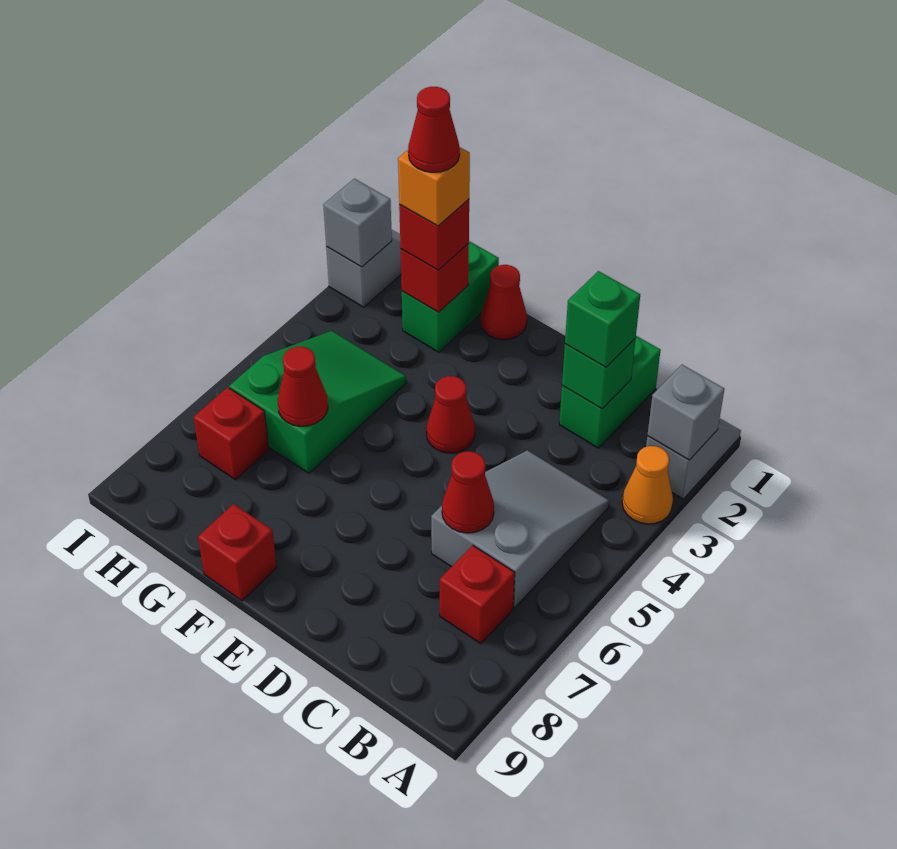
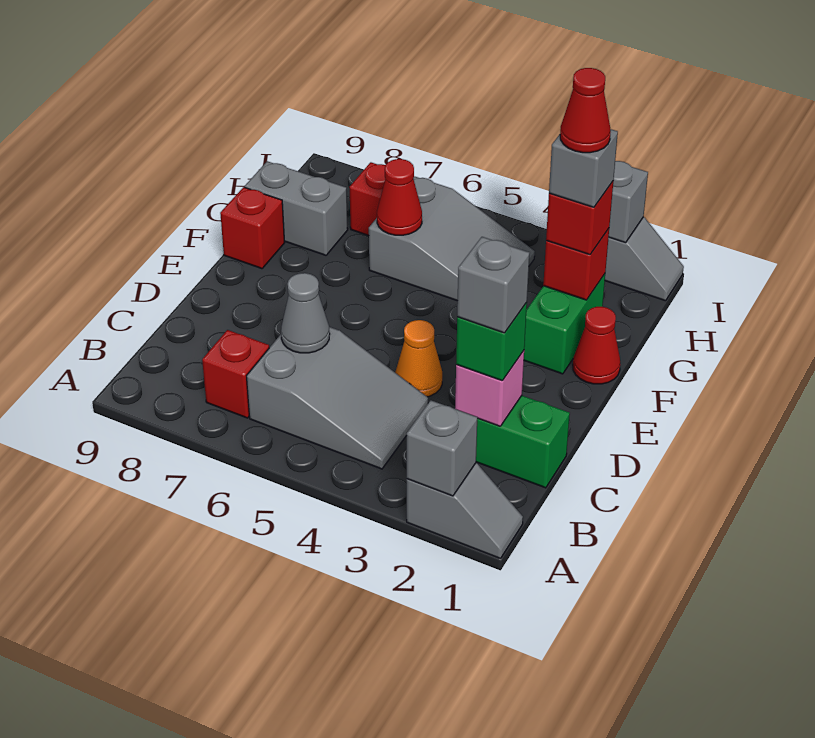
orange 1x1 cone [622,446,673,524] -> orange 1x1 cone moved to [395,320,442,397]
green 1x1 brick [562,338,636,409] -> pink 1x1 brick [455,351,524,426]
none -> grey 1x1 brick [457,237,529,333]
red 1x1 cone [442,451,494,533] -> grey 1x1 cone [281,273,330,353]
red 1x1 cone [426,376,475,453] -> none
green 1x2 brick [402,241,499,352] -> green 1x2 brick turned to [524,274,605,374]
orange 1x1 brick [398,148,470,226] -> grey 1x1 brick [549,129,618,207]
green 2x3 slope [229,331,406,473] -> grey 2x3 slope [369,176,535,301]
none -> grey 1x2 brick [245,161,348,255]

